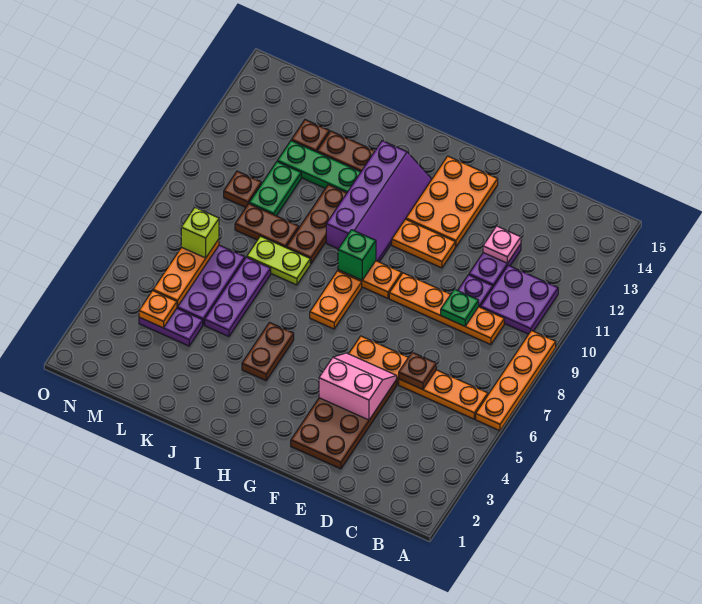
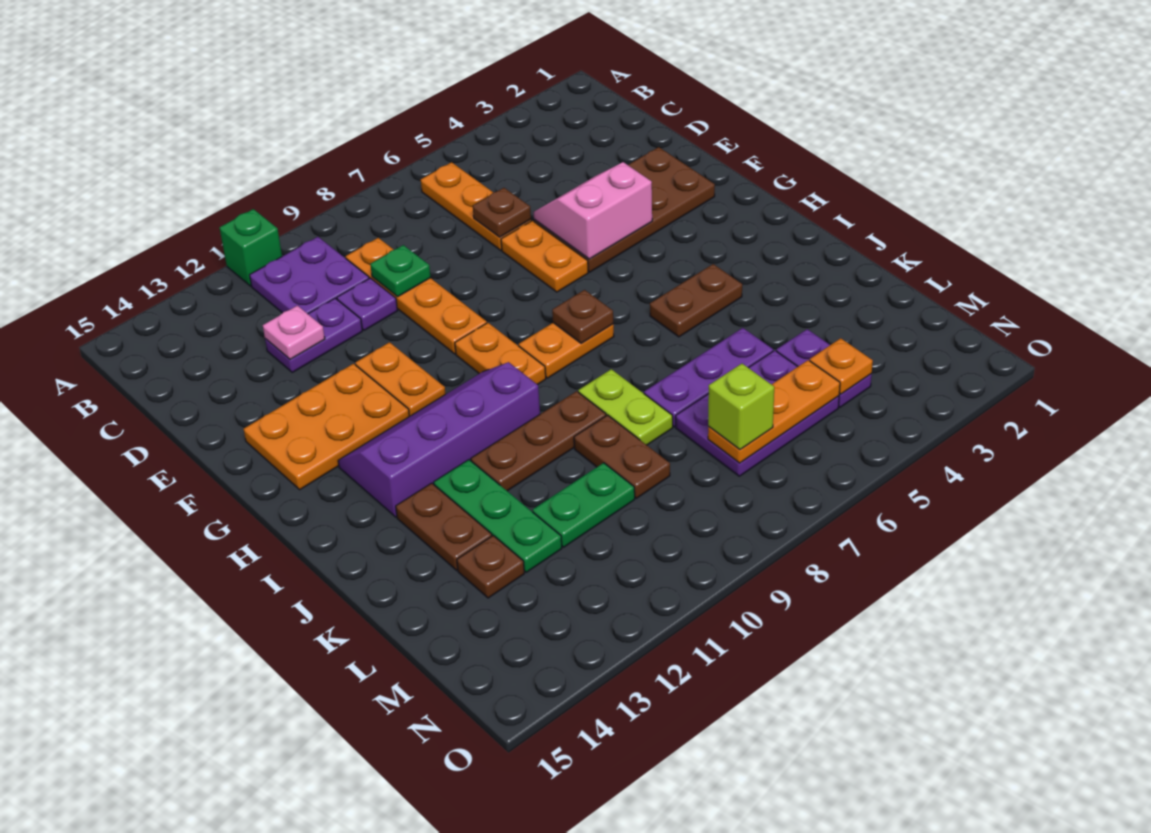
orange 1x4 plate [476,331,556,431] -> none
pink 2x2 slope [319,353,397,420] -> pink 2x2 slope turned to [534,162,652,259]
green 1x1 brick [338,230,376,280] -> green 1x1 brick moved to [220,209,282,286]
brown 1x1 plate [224,171,261,207] -> brown 1x1 plate moved to [552,290,613,343]

